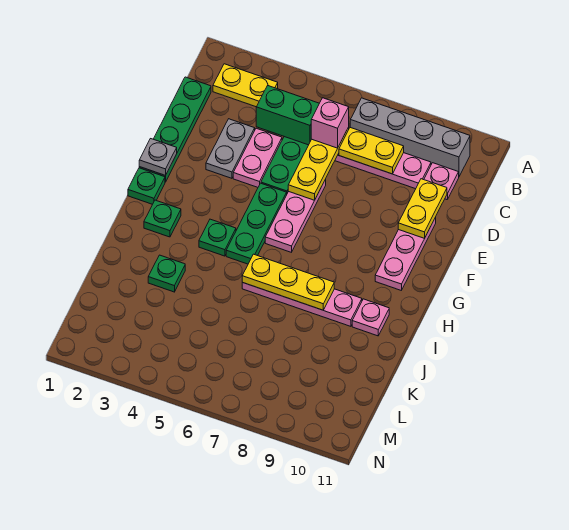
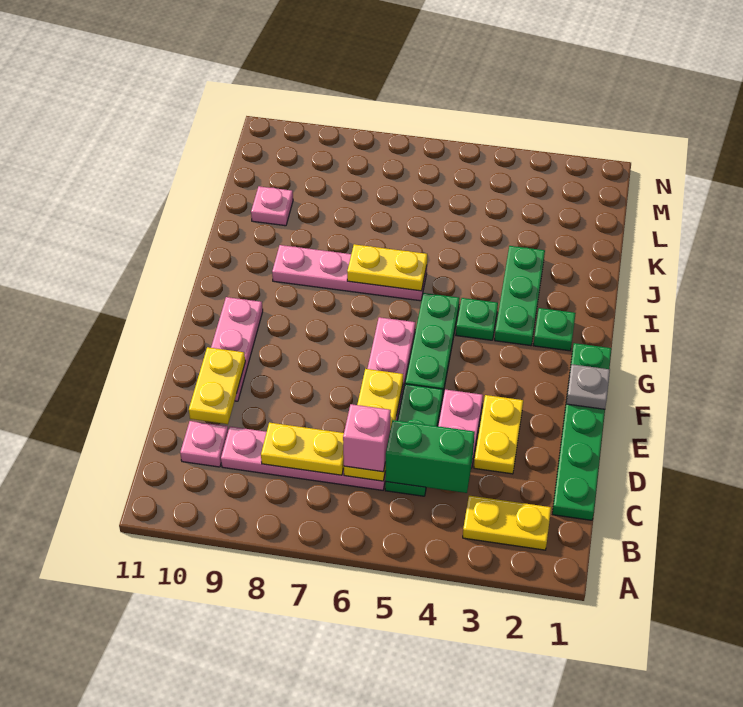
grey 1x4 brick [350,98,470,176] -> none
grey 1x2 plate [206,119,255,178] -> yellow 1x2 plate [474,395,523,474]
yellow 1x3 plate [242,254,334,310] -> yellow 1x2 plate [347,244,427,291]
pink 1x1 plate [352,299,389,336] -> pink 1x1 plate moved to [251,186,293,226]
green 1x1 plate [148,255,185,292] -> green 1x3 plate [495,246,545,346]

